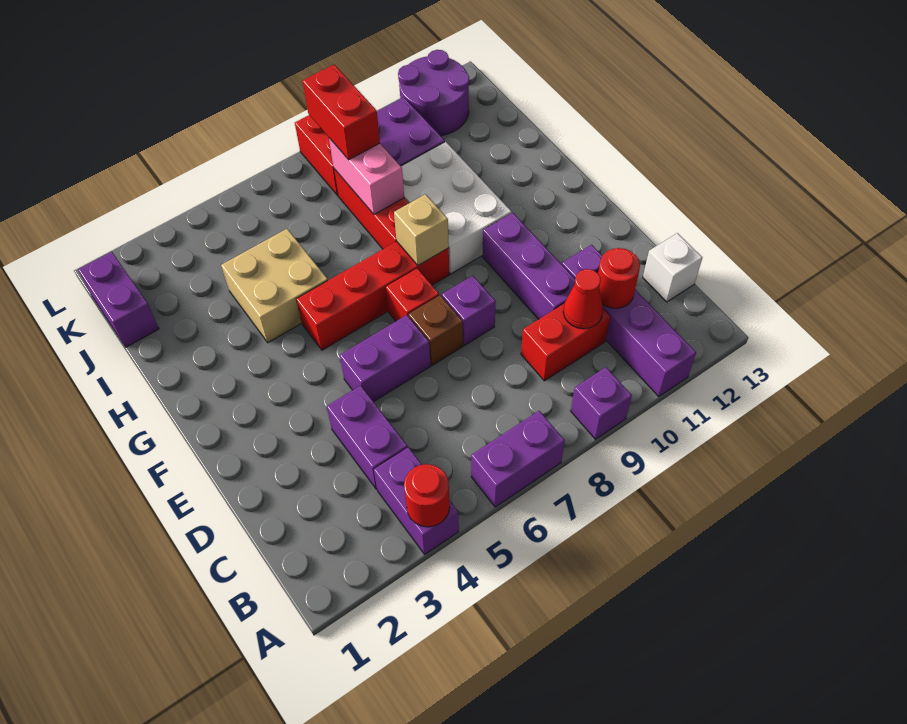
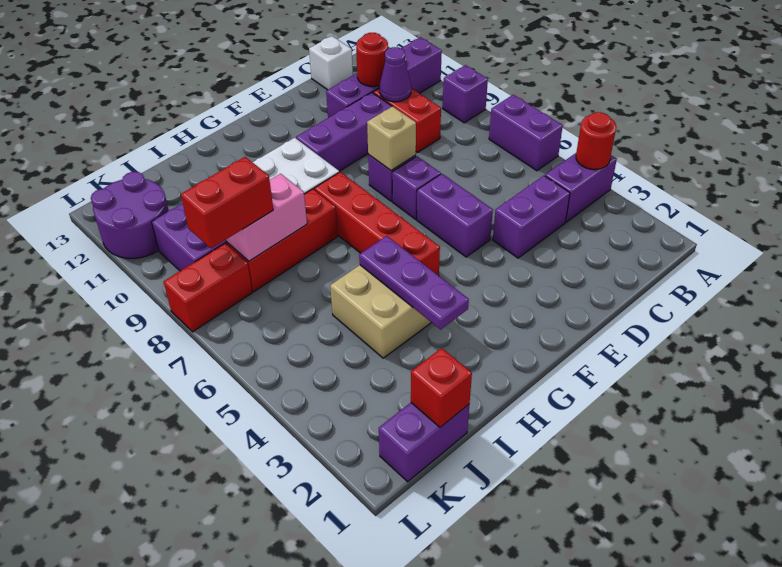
red 1x1 cone [563,269,603,329] -> purple 1x1 cone [380,47,411,102]
brown 1x1 brick [408,295,463,365] -> purple 1x1 brick [392,156,441,219]
red 1x1 brick [386,269,439,321] -> red 1x1 brick moved to [411,348,472,427]
tan 1x1 brick [394,194,449,265] -> tan 1x1 brick moved to [367,106,416,171]
none -> purple 1x3 plate [359,236,469,329]

